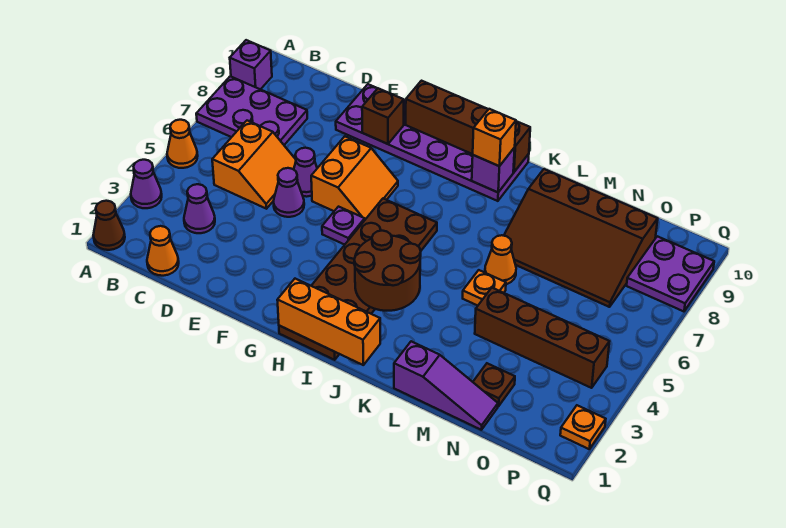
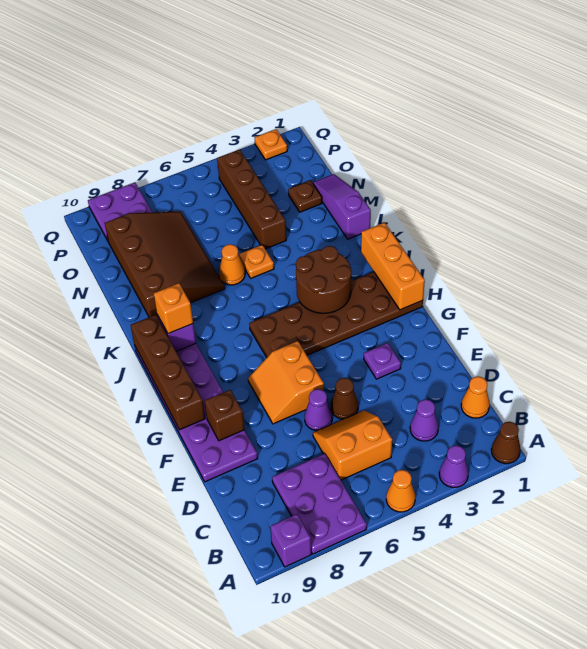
purple 1x1 cone [273,168,304,217] -> brown 1x1 cone [331,378,358,419]
orange 2x2 slope [311,136,398,219] -> orange 2x2 slope turned to [248,341,324,424]
purple 1x1 plate [322,207,365,245] -> purple 1x1 plate moved to [364,343,401,379]

